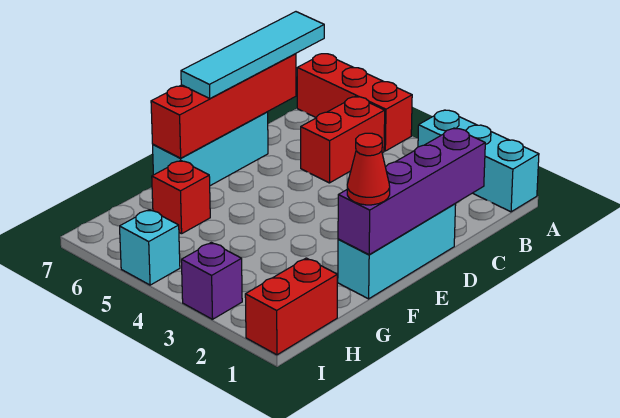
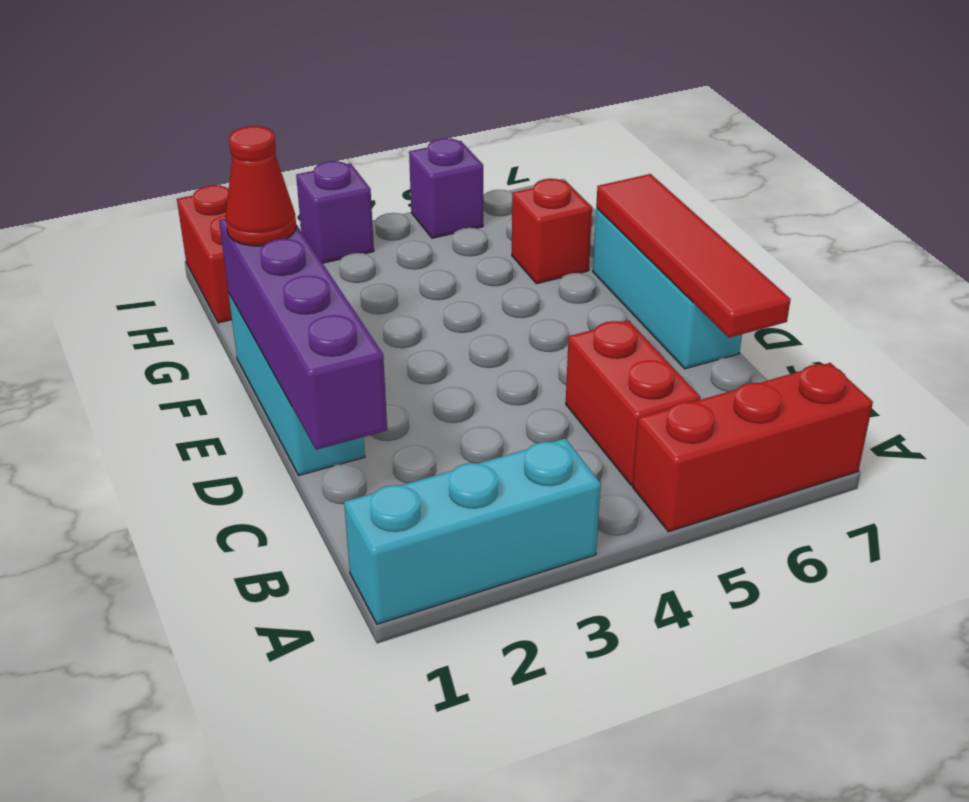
cyan 1x4 tile [181,12,324,99] -> none
red 1x4 brick [151,54,296,158] -> red 1x4 tile [596,174,791,338]
cyan 1x1 brick [120,210,180,285] -> purple 1x1 brick [409,138,483,238]

